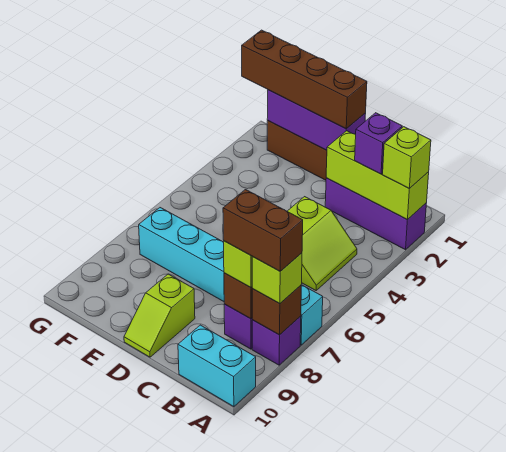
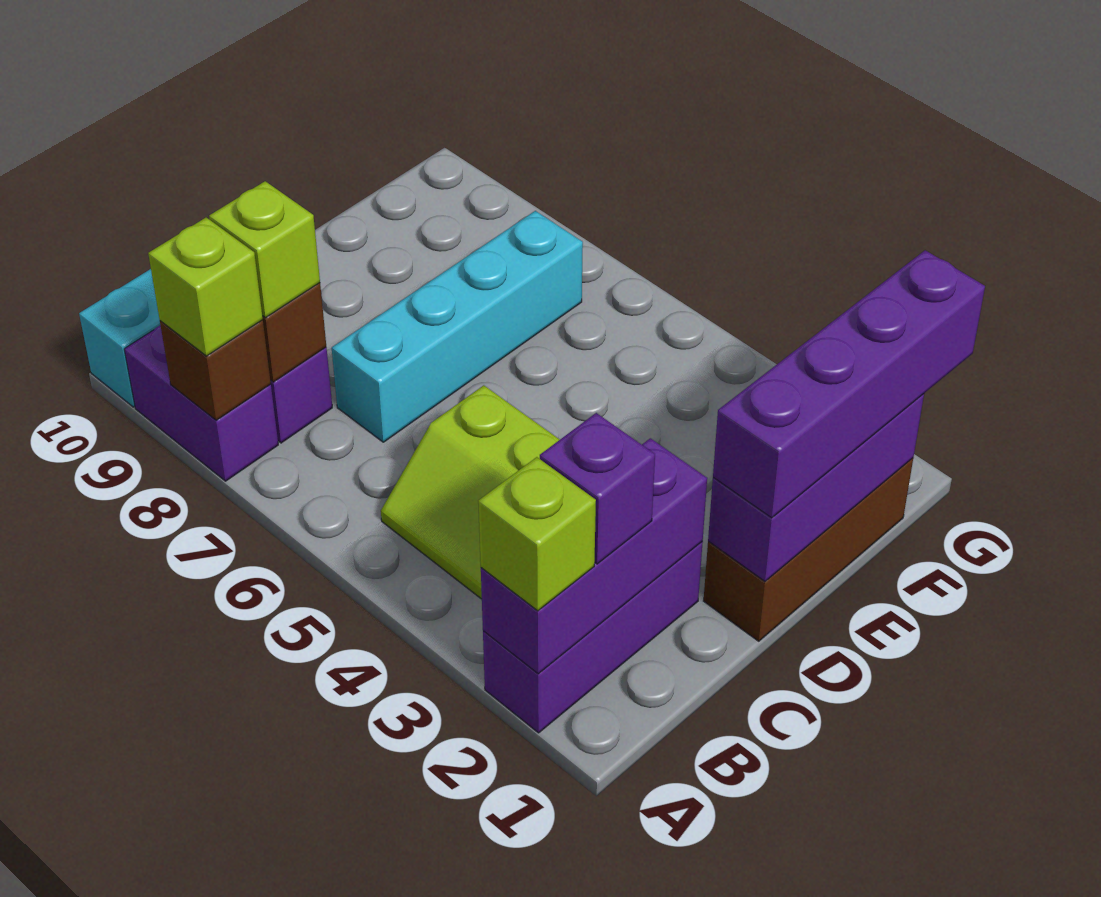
lime 1x3 brick [326,131,429,220] -> purple 1x3 brick [481,438,707,674]
cyan 1x6 brick [139,208,323,345] -> cyan 1x4 brick [332,211,583,442]
purple 1x1 brick [252,316,301,365] -> purple 1x2 brick [124,325,278,481]
brown 1x2 brick [223,190,303,271] -> none
brown 1x4 brick [242,30,367,129] -> purple 1x4 brick [713,250,985,518]
lime 1x2 slope [124,274,195,357] -> none

